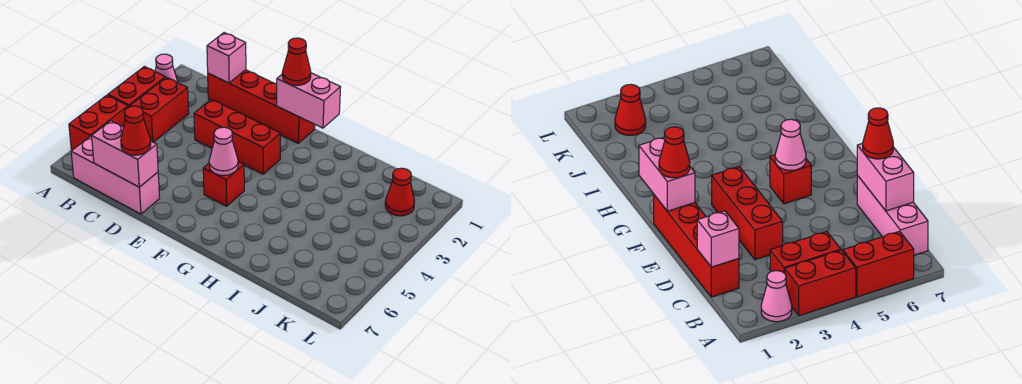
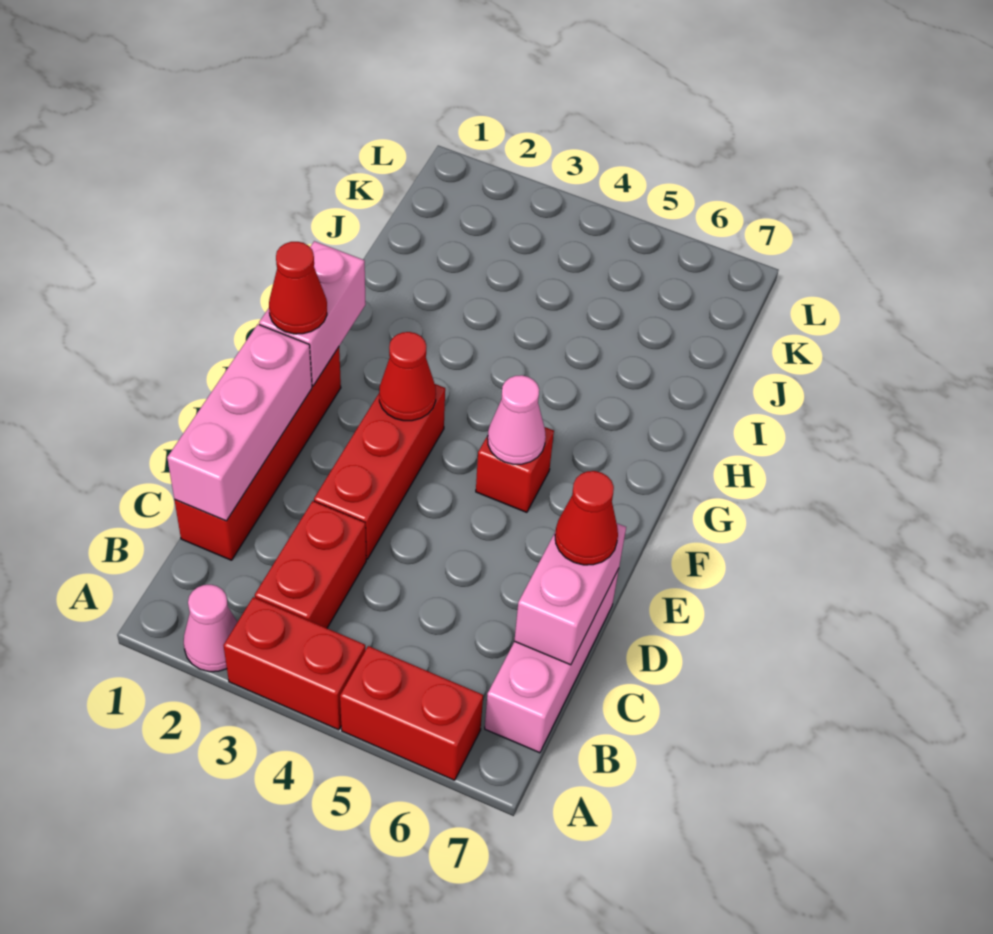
red 1x2 brick [130,77,189,142] -> red 1x2 brick turned to [255,501,366,628]
pink 1x1 brick [207,33,246,83] -> pink 1x3 brick [167,324,312,521]
red 1x1 cone [385,168,414,216] -> red 1x1 cone moved to [379,332,436,421]

